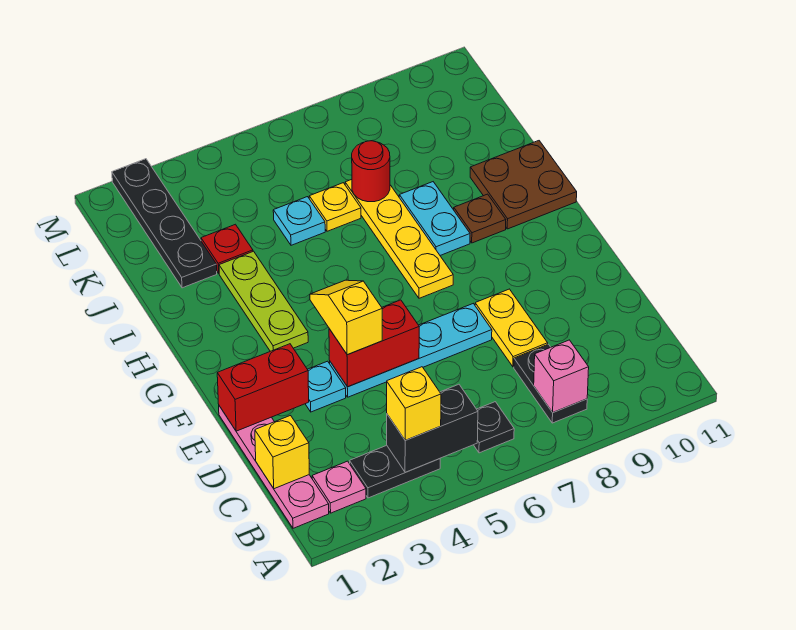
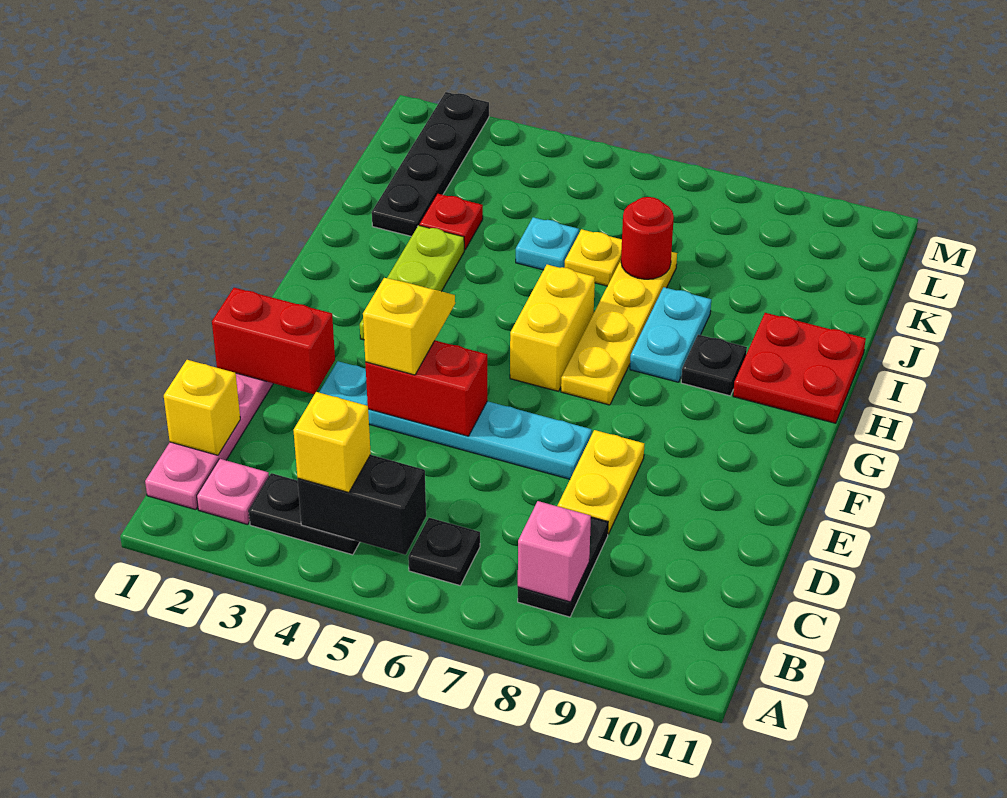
none -> yellow 1x2 brick [510,265,595,391]
brown 1x1 plate [454,194,506,243] -> black 1x1 plate [681,335,747,396]
brown 2x2 plate [470,141,577,229] -> red 2x2 plate [733,313,866,423]

